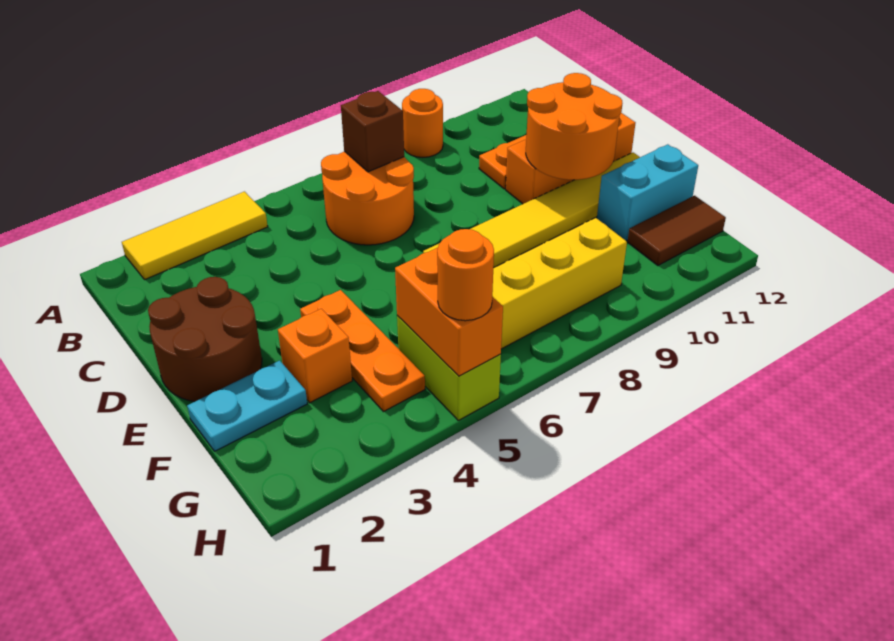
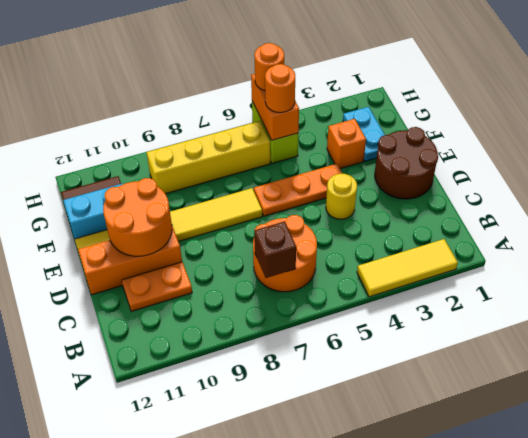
orange 1x1 round brick [402,89,443,157] -> orange 1x1 round brick moved to [265,64,295,113]
none -> yellow 1x1 round brick [326,174,357,219]
orange 1x3 plate [300,290,425,412] -> orange 1x3 plate turned to [254,164,343,216]
cyan 1x2 plate [187,360,307,451] -> cyan 1x2 plate turned to [343,107,385,161]

